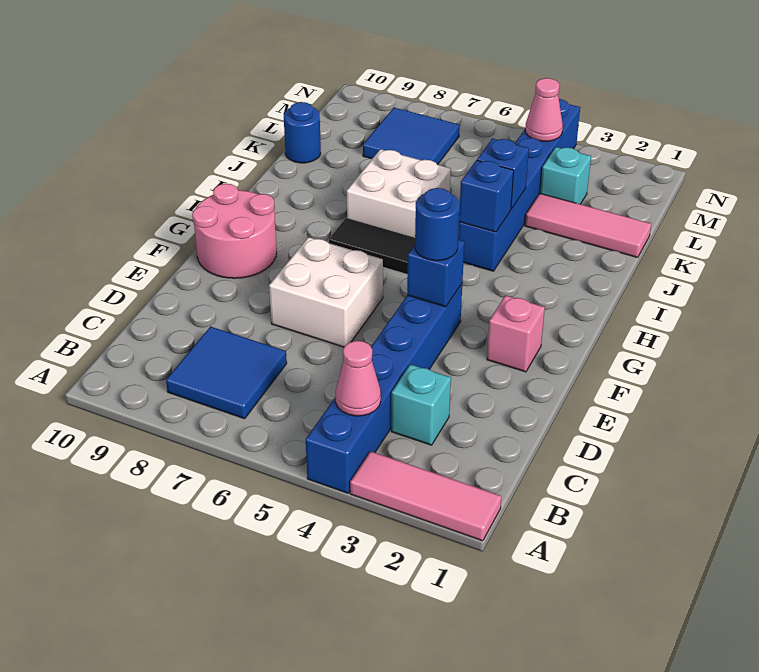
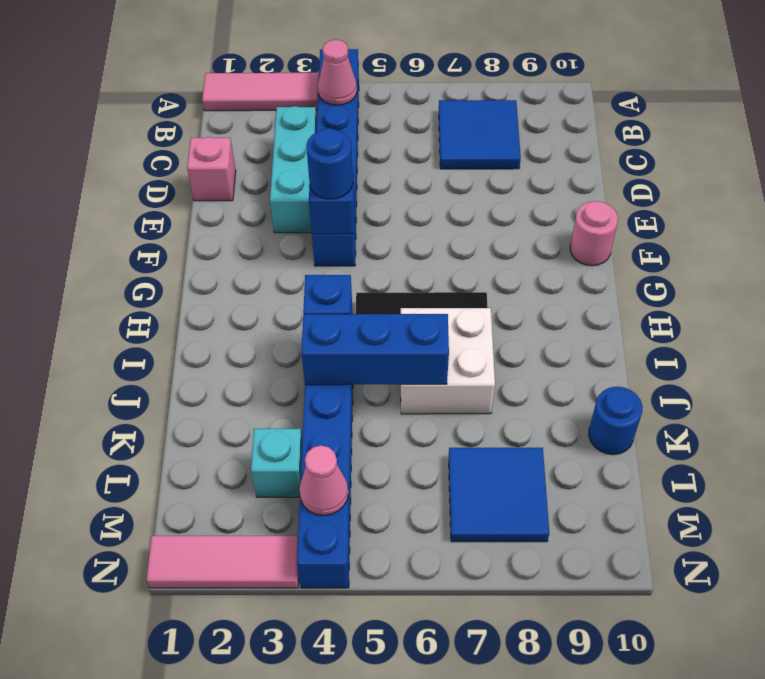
cyan 1x1 brick [391,364,451,445] -> cyan 1x3 brick [270,106,317,233]
white 2x2 brick [269,237,383,347] -> none
pink 1x1 brick [487,295,545,372] -> pink 1x1 brick moved to [187,137,236,201]
pink 2x2 round brick [192,184,277,278] -> pink 1x1 round brick [570,201,618,266]
blue 1x1 brick [477,139,529,209] -> blue 1x3 brick [301,314,449,385]
pink 1x3 tile [525,194,651,257] -> pink 1x3 tile moved to [146,536,299,588]

